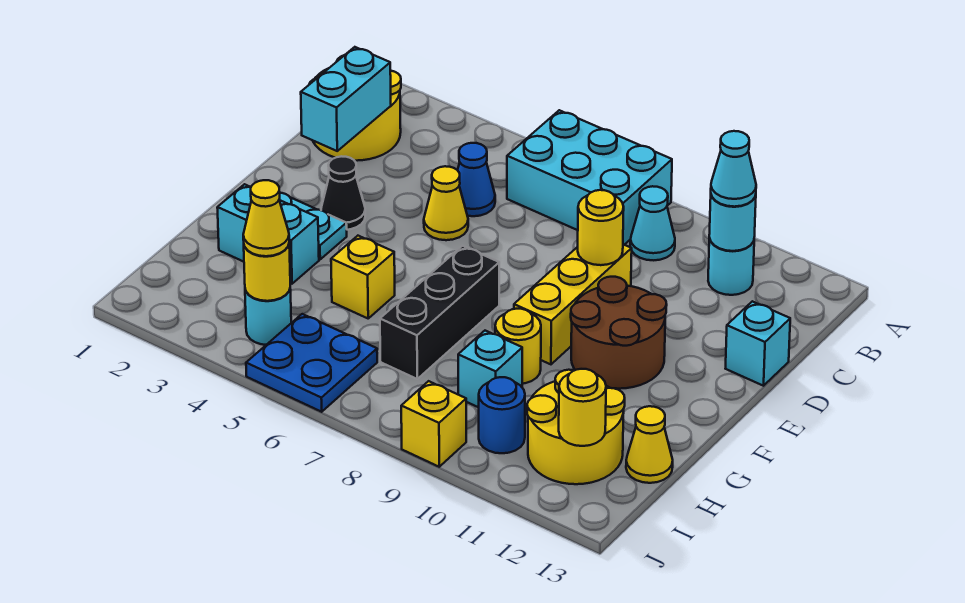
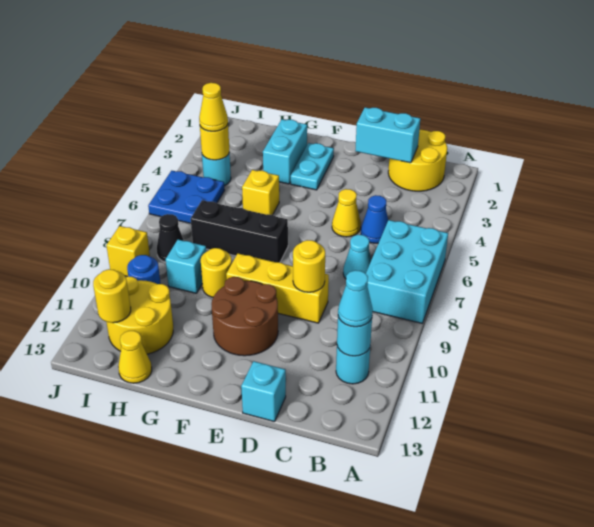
cyan 1x1 cone [630,186,675,260] -> cyan 1x1 cone moved to [343,235,371,279]
black 1x1 cone [321,156,365,230] -> black 1x1 cone moved to [157,214,184,262]

